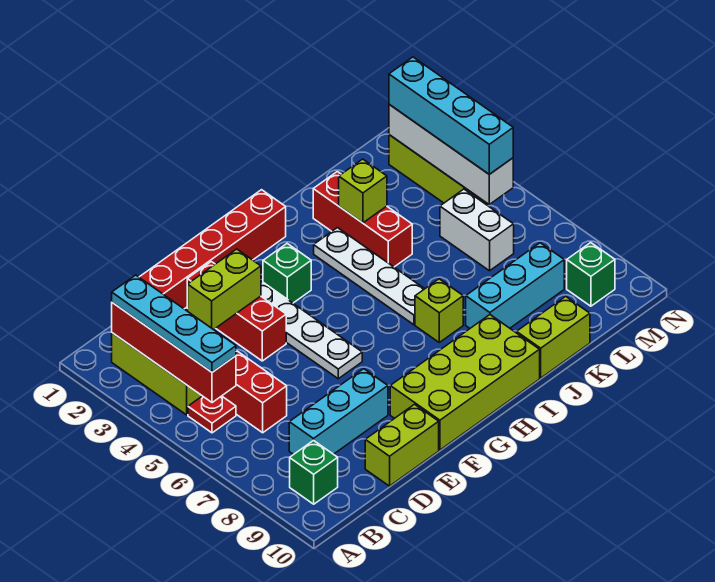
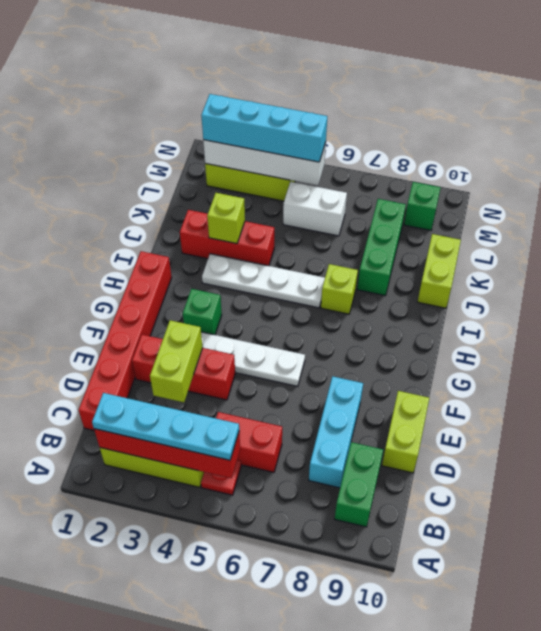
green 1x1 brick [290,440,338,504] -> green 1x2 brick [335,442,383,527]
lime 2x4 brick [390,315,540,450] -> none
cyan 1x3 brick [466,243,564,328] -> green 1x3 brick [357,199,406,296]

